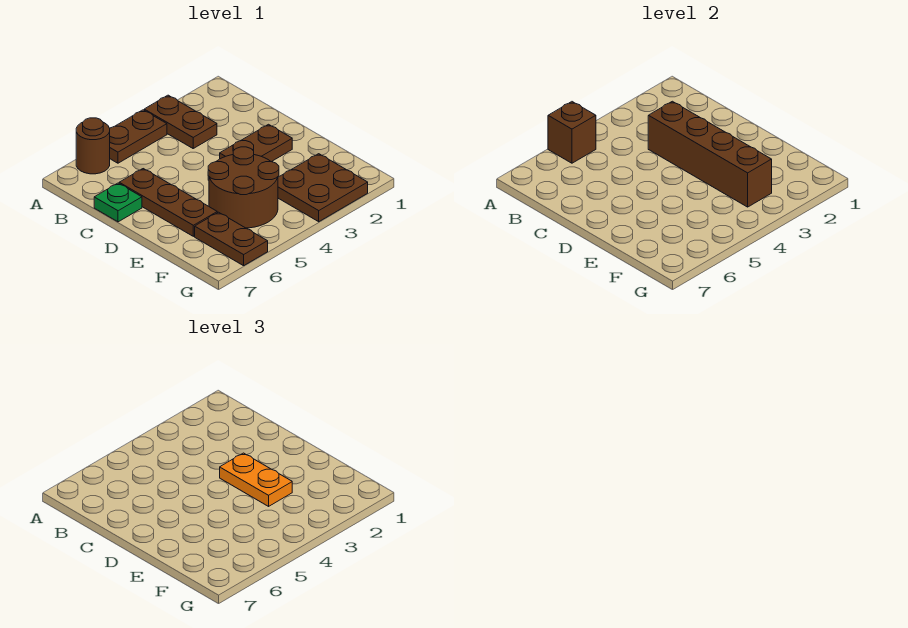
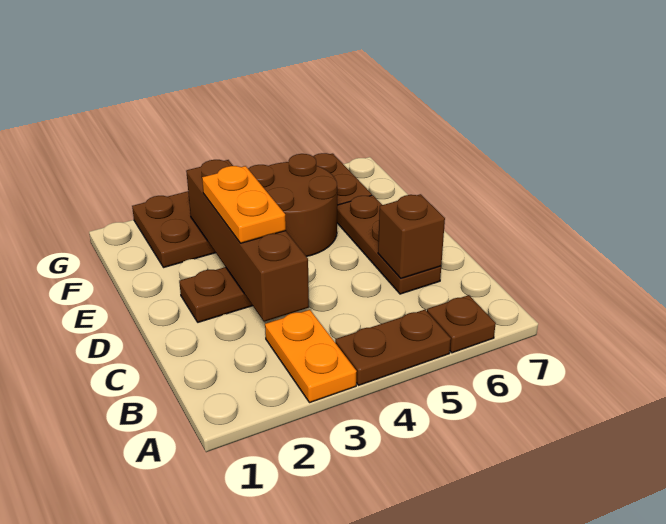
brown 1x2 plate [144,95,217,148] -> orange 1x2 plate [265,310,357,403]
brown 1x1 brick [548,102,596,163] -> brown 1x1 brick moved to [378,194,445,278]
brown 1x1 round brick [76,118,110,174] -> brown 1x1 plate [427,295,496,353]
green 1x1 plate [94,183,142,222] -> none

